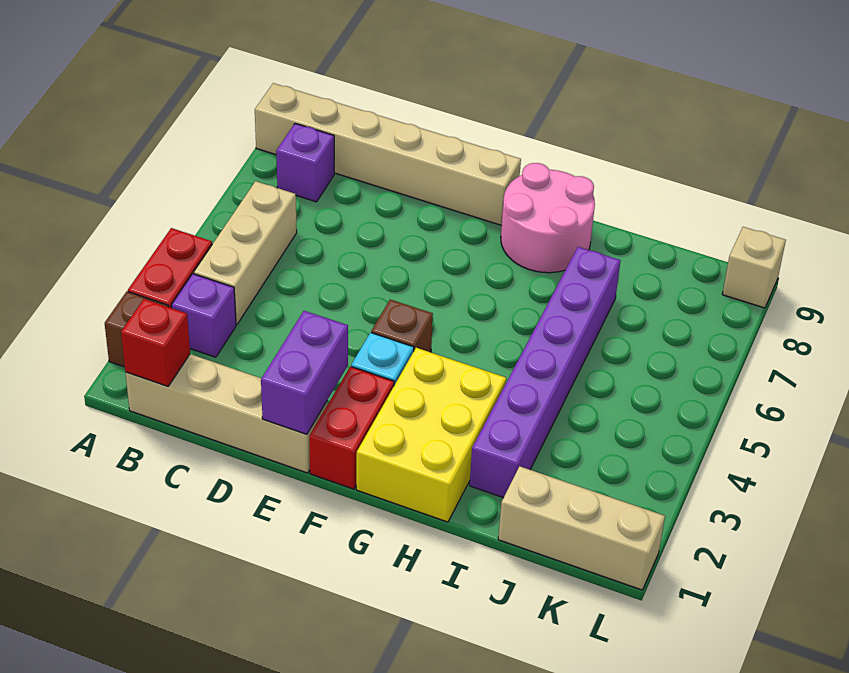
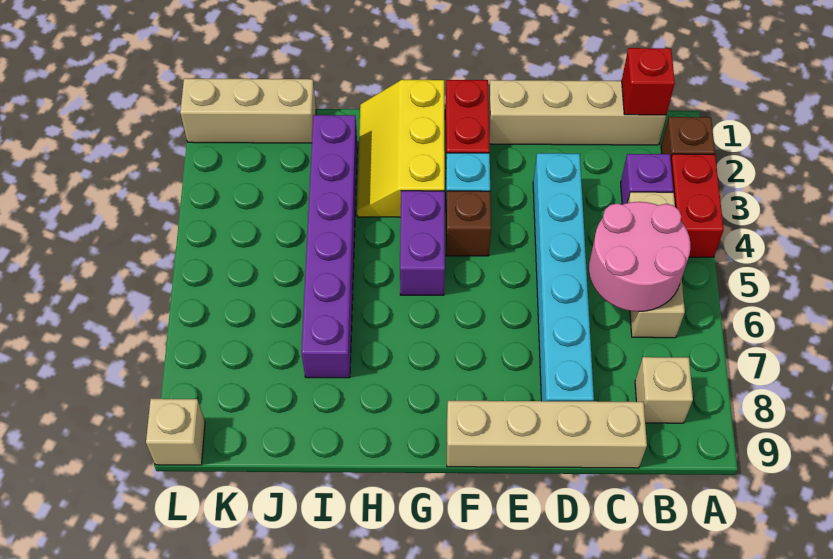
tan 1x6 brick [255,83,521,225] -> tan 1x4 brick [447,401,647,468]
purple 1x1 brick [276,124,334,202] -> tan 1x1 brick [635,357,693,423]
none -> cyan 1x6 brick [533,153,594,401]
purple 1x2 brick [261,311,348,434] -> purple 1x2 brick moved to [400,191,445,295]
yellow 2x3 brick [356,348,506,522] -> yellow 2x3 slope [357,80,445,217]
pink 2x2 round brick [501,163,595,273] -> pink 2x2 round brick moved to [589,202,690,312]

